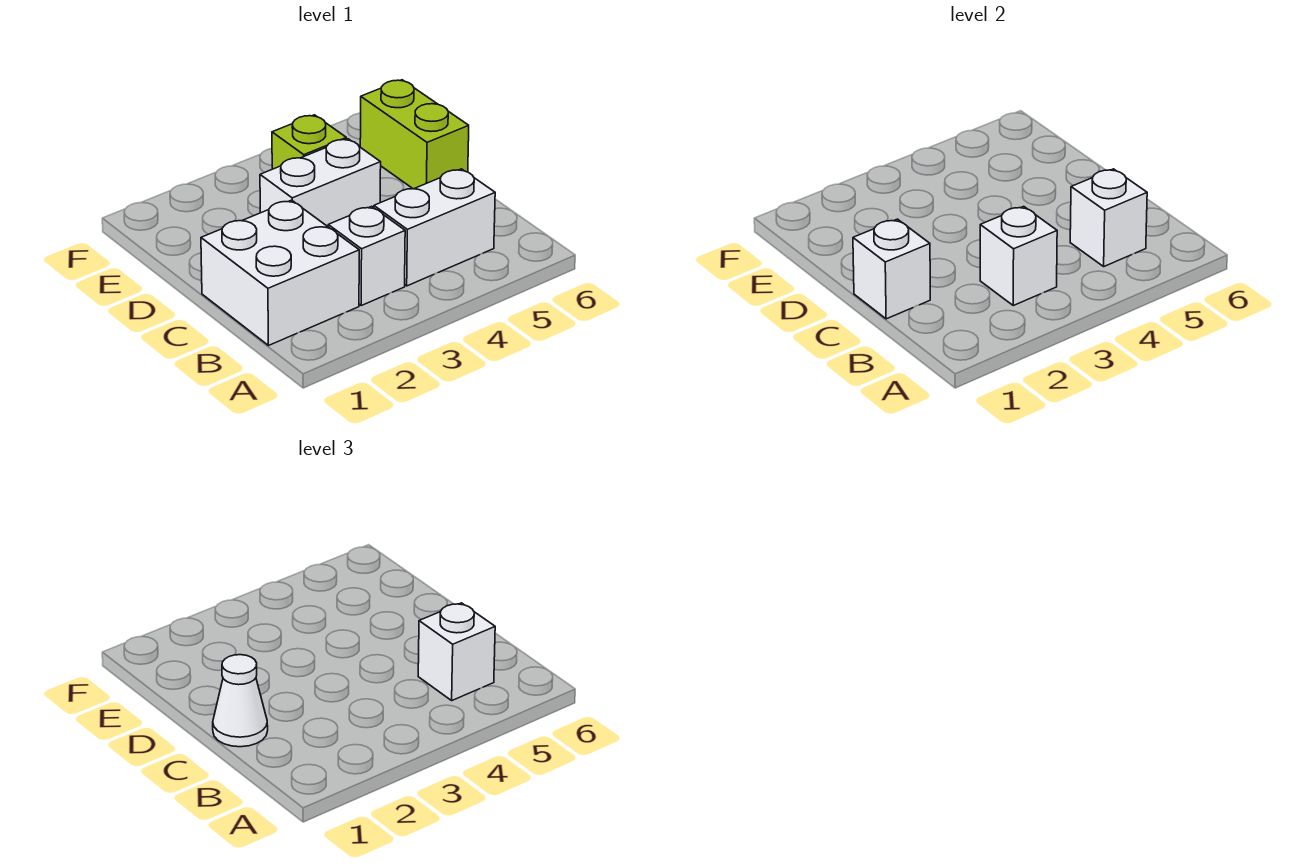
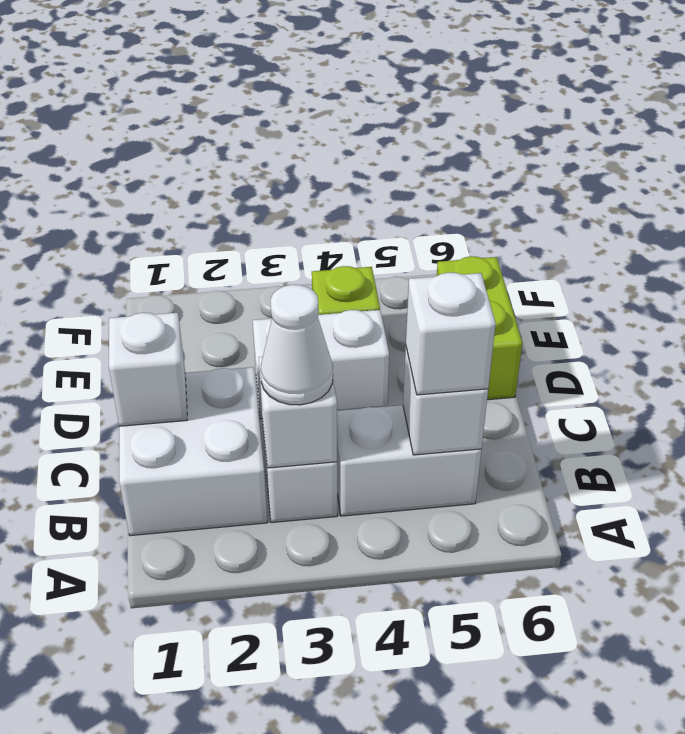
white 1x1 cone [213,655,268,747] -> white 1x1 cone moved to [261,285,333,405]

